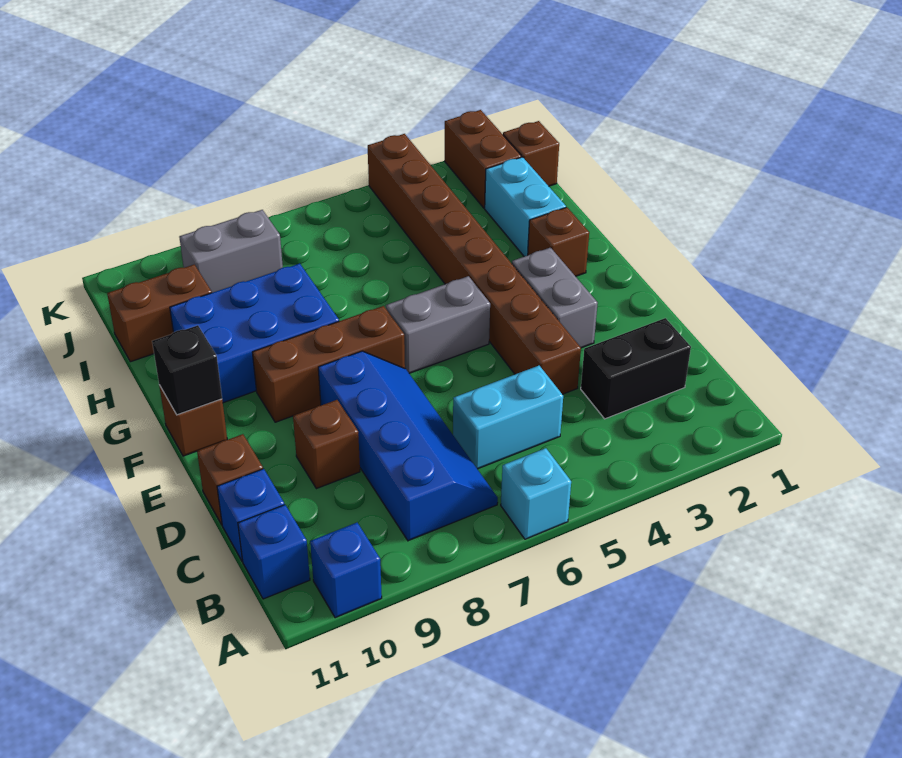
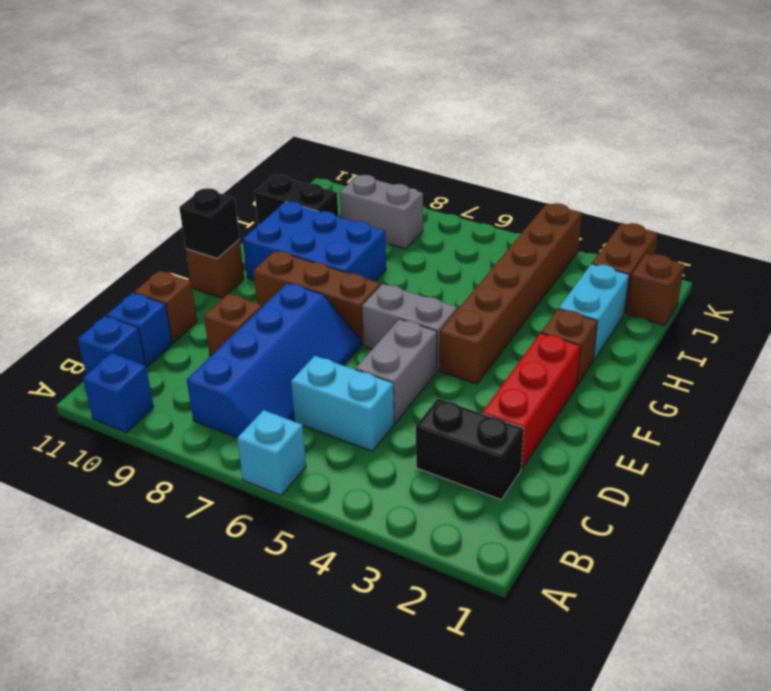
none -> red 1x3 brick [482,333,581,469]
brown 1x8 brick [368,134,581,394] -> brown 1x6 brick [440,203,582,384]
grey 1x2 brick [512,248,598,348] -> grey 1x2 brick moved to [356,319,437,423]
brown 1x2 brick [107,265,212,362] -> black 1x2 brick [254,174,338,224]

